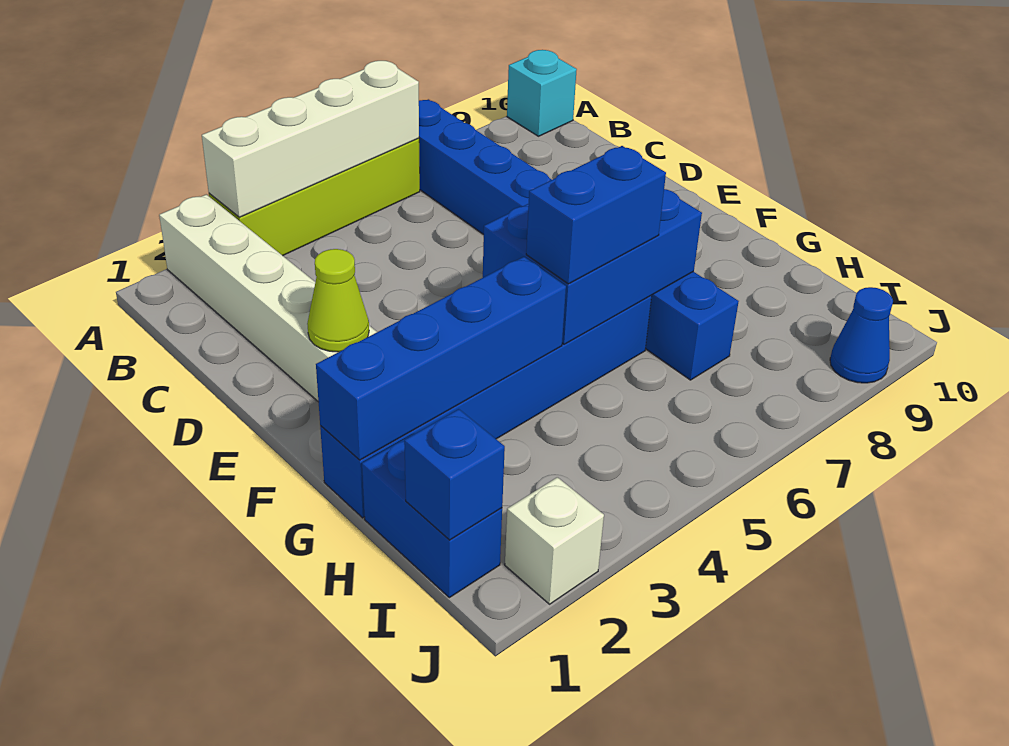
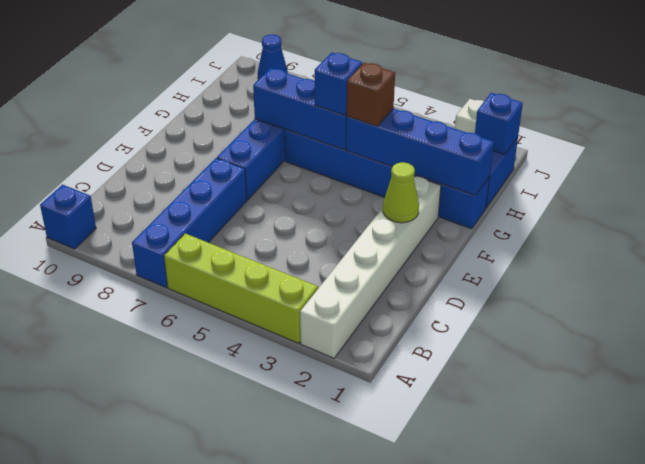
white 1x4 brick [202,61,419,217] -> none
cyan 1x1 brick [507,50,577,136] -> blue 1x1 brick [40,185,96,249]
blue 2x3 brick [483,189,702,344] -> blue 1x3 brick [253,68,347,150]
none -> brown 1x1 brick [347,63,395,126]
blue 1x2 brick [526,146,666,284] -> blue 1x1 brick [315,53,362,115]

